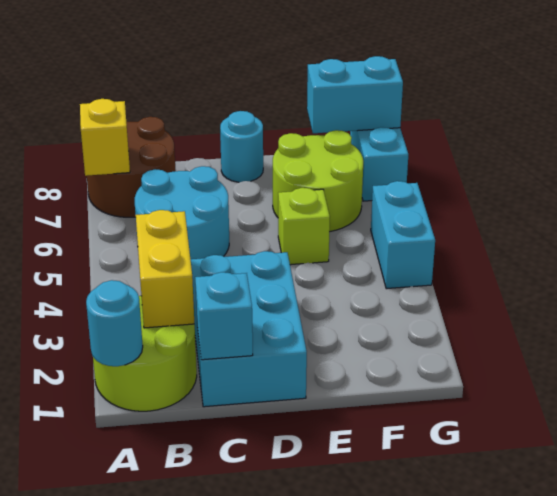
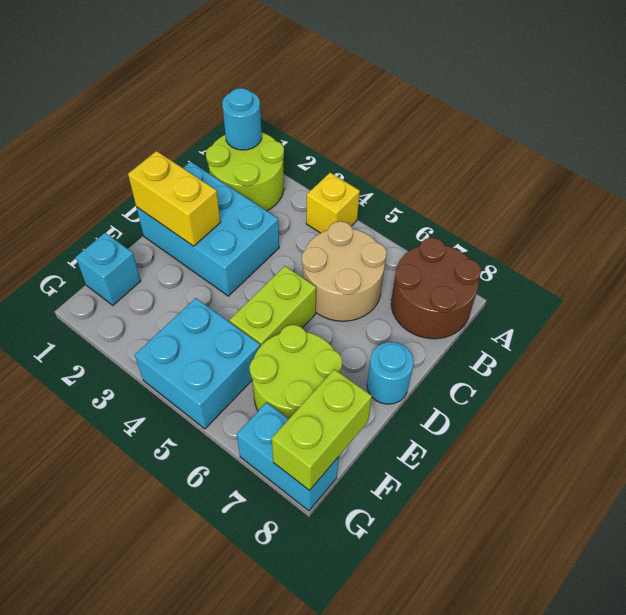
yellow 1x1 brick [80,99,130,176] -> yellow 1x1 brick moved to [306,173,360,233]
yellow 1x2 brick [136,210,194,328] -> yellow 1x2 brick moved to [128,151,221,246]
cyan 2x2 round brick [135,166,229,259] -> tan 2x2 round brick [302,221,387,321]
cyan 1x1 brick [195,272,253,360] -> cyan 1x1 brick moved to [76,233,141,305]
lime 1x1 brick [278,188,330,265] -> lime 1x2 brick [230,266,316,347]
cyan 1x2 brick [307,56,403,133] -> lime 1x2 brick [272,369,372,491]
cyan 1x2 brick [371,181,435,289] -> cyan 2x2 brick [135,298,260,429]

